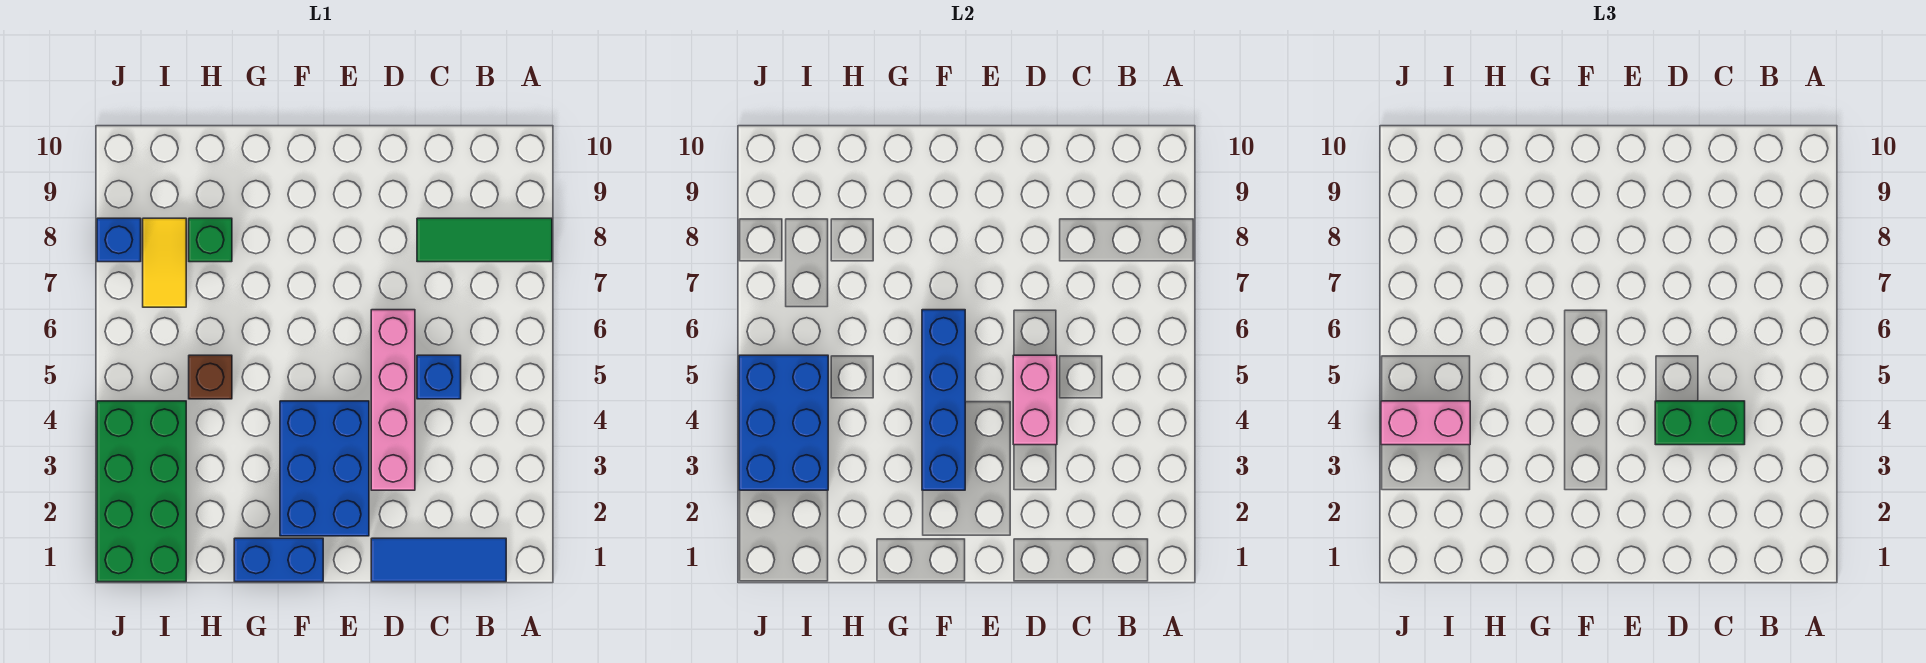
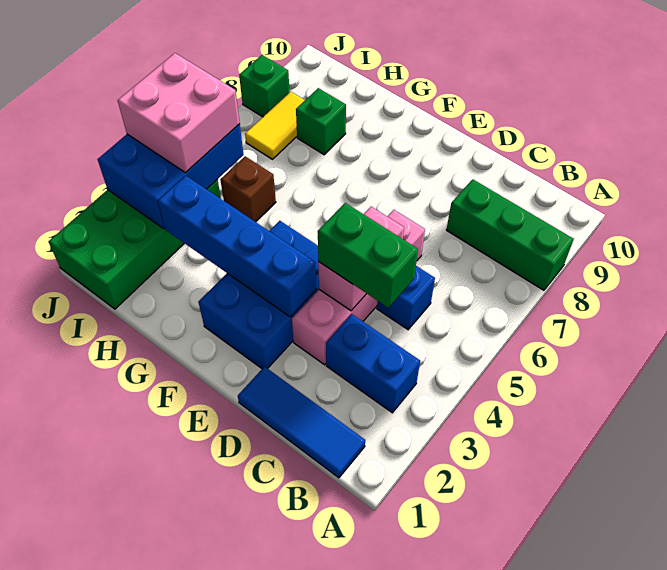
green 1x3 tile [417,218,552,262] -> green 1x3 brick [447,179,574,290]
blue 1x2 brick [234,538,323,582] -> blue 1x2 brick moved to [326,314,420,413]
blue 1x4 brick [922,310,965,490] -> blue 1x4 brick turned to [158,176,316,317]
pink 1x2 brick [1381,401,1470,445] -> pink 2x2 brick [118,53,240,173]
blue 1x1 brick [97,218,141,262] -> green 1x1 brick [239,55,290,117]

